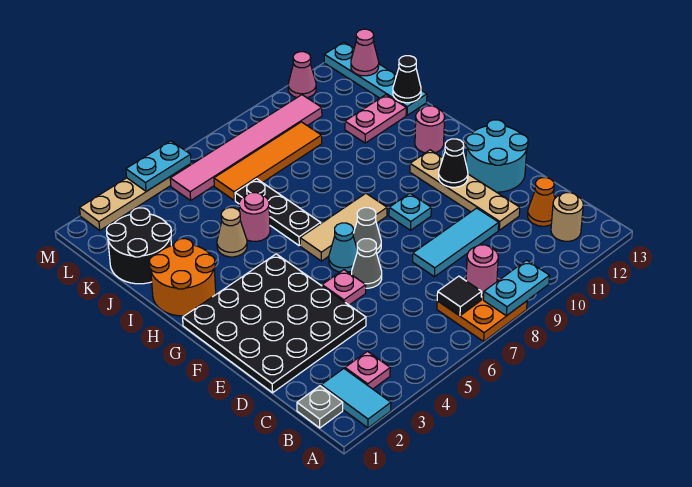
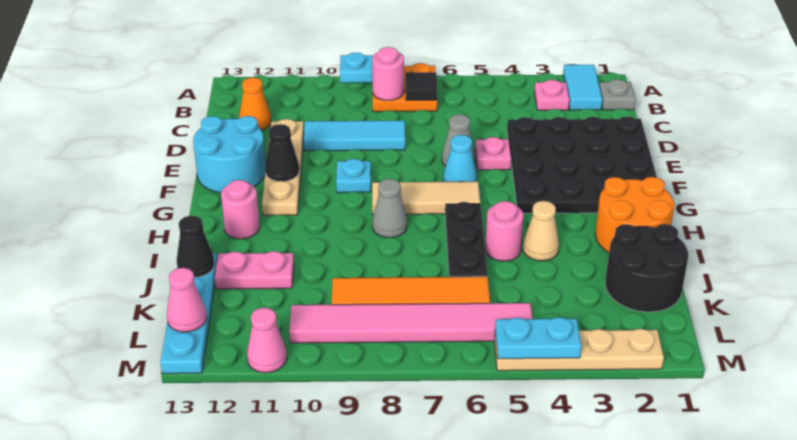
tan 1x1 round brick [551,193,583,241] -> none
grey 1x1 cone [353,208,381,253] -> grey 1x1 cone moved to [372,179,407,238]

